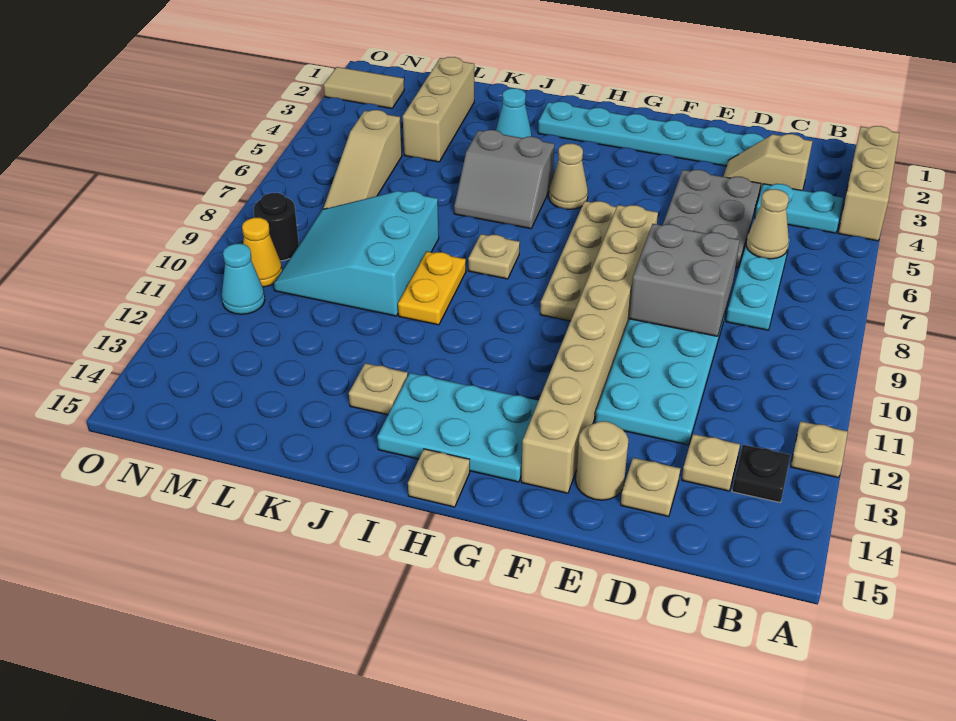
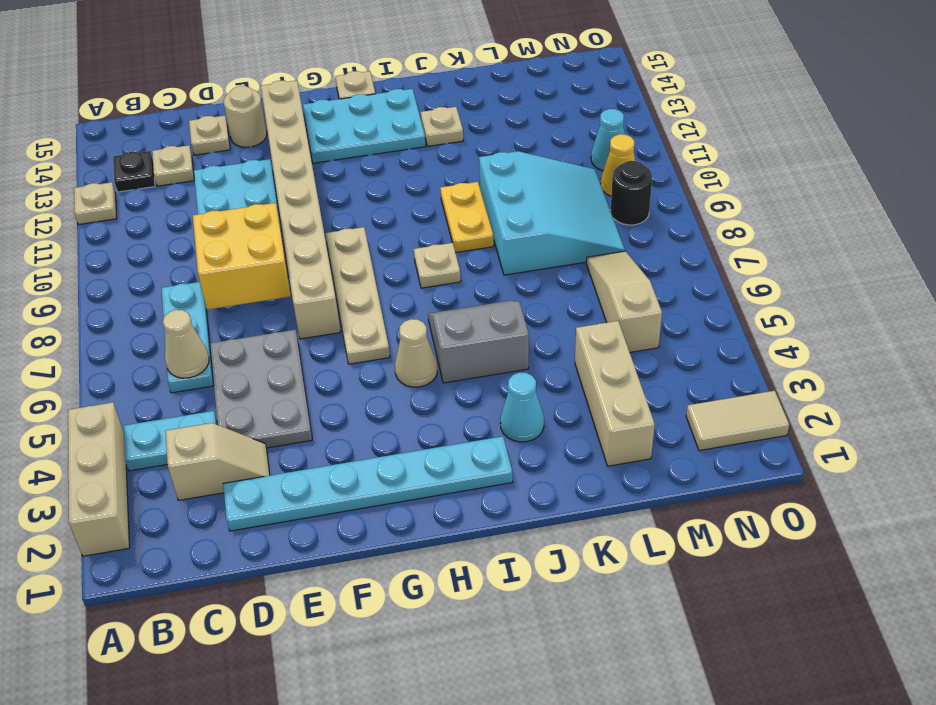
grey 2x2 brick [629,224,740,336] -> yellow 2x2 brick [193,203,291,310]

